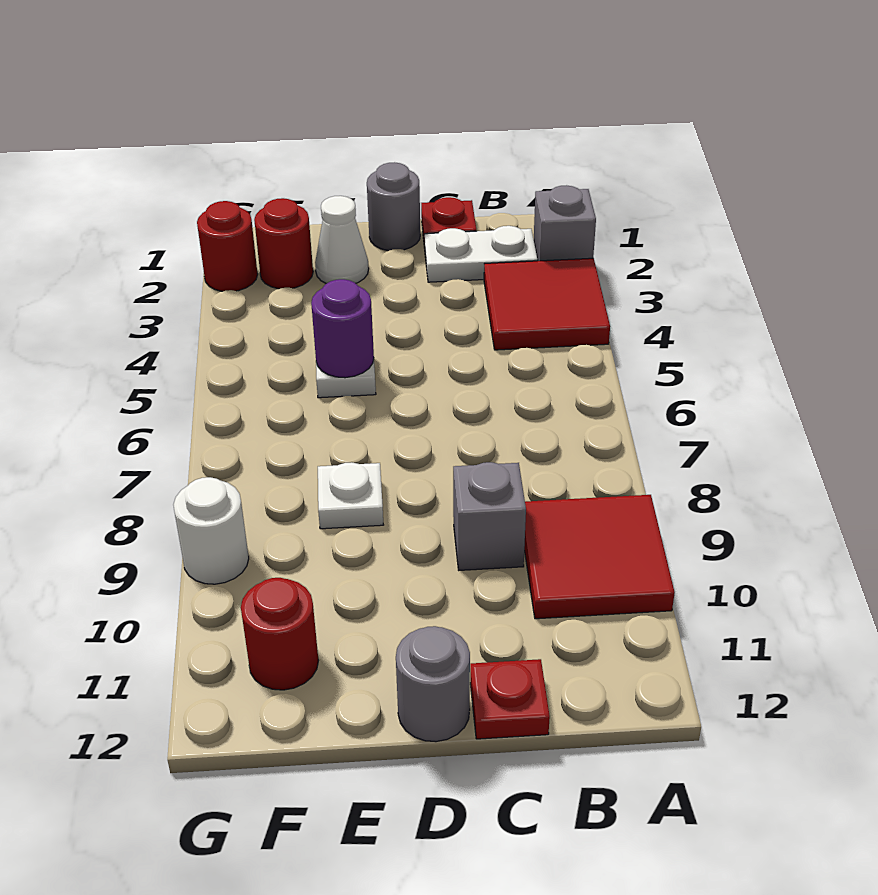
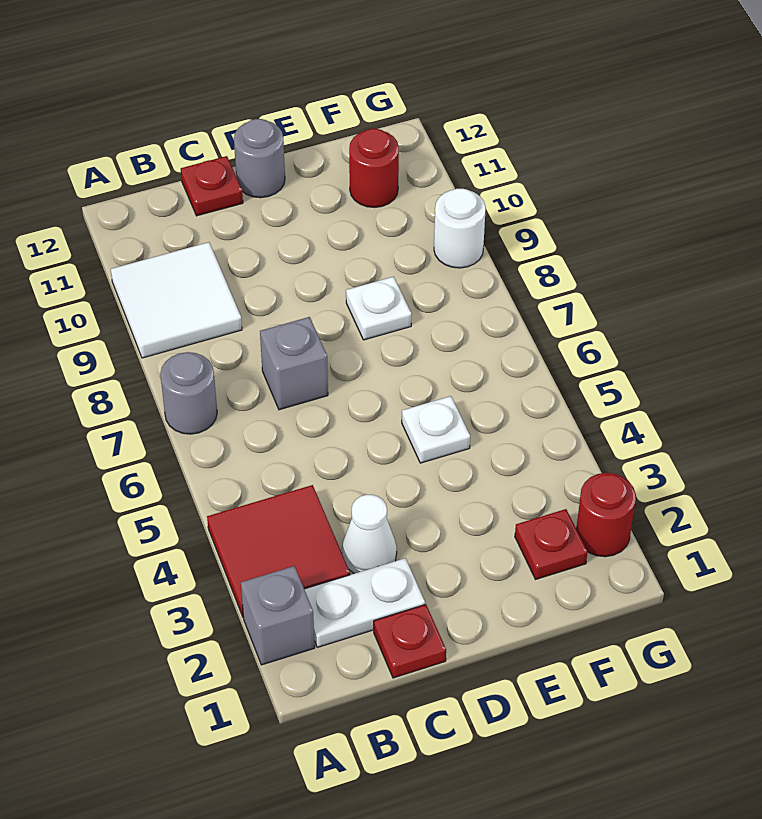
red 2x2 tile [524,495,675,619] -> white 2x2 tile [111,242,242,358]
grey 1x1 brick [453,462,526,570] -> grey 1x1 brick moved to [260,317,328,410]
grey 1x1 round brick [367,162,420,251] -> grey 1x1 round brick moved to [160,352,217,434]
white 1x1 cone [315,196,369,284] -> white 1x1 cone moved to [342,495,397,574]
purple 1x1 round brick [311,279,374,378] -> none
red 1x1 round brick [254,198,313,289] -> red 1x1 plate [515,509,588,580]

